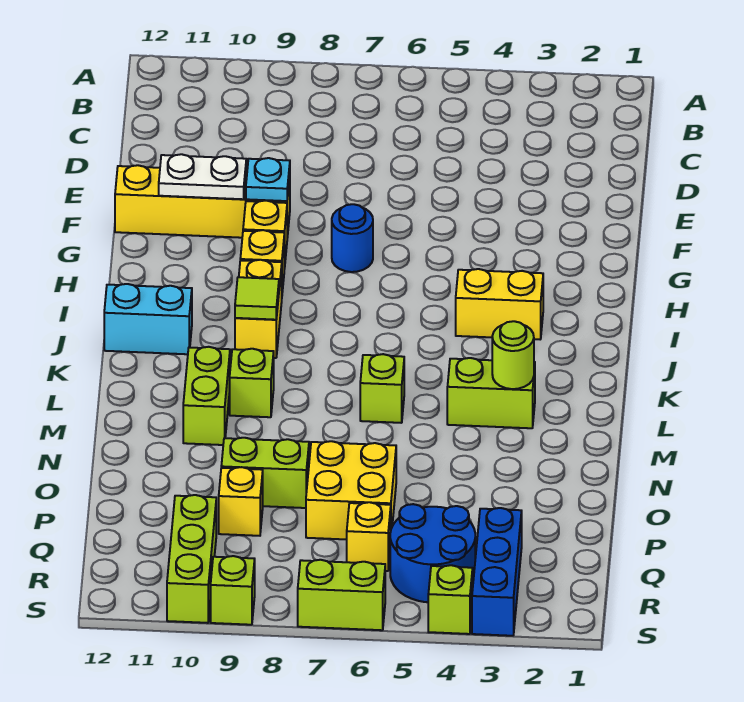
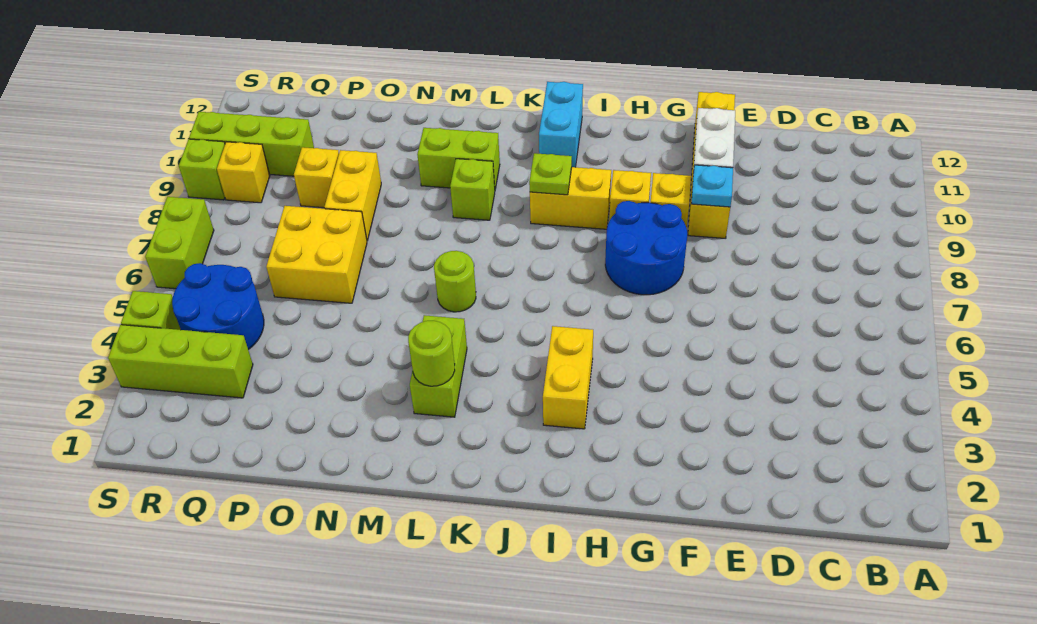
blue 1x1 round brick [332,204,373,272] -> blue 2x2 round brick [605,201,687,295]
lime 1x1 tile [235,277,279,320] -> lime 1x1 plate [529,153,572,195]
lime 1x1 brick [360,354,404,423] -> lime 1x1 round brick [434,251,476,312]
lime 1x2 brick [221,438,309,508] -> yellow 1x2 brick [324,150,381,241]
blue 1x3 brick [472,508,522,636] -> lime 1x3 brick [108,325,253,398]
yellow 1x1 brick [347,502,391,571] -> yellow 1x1 brick moved to [217,142,270,203]

